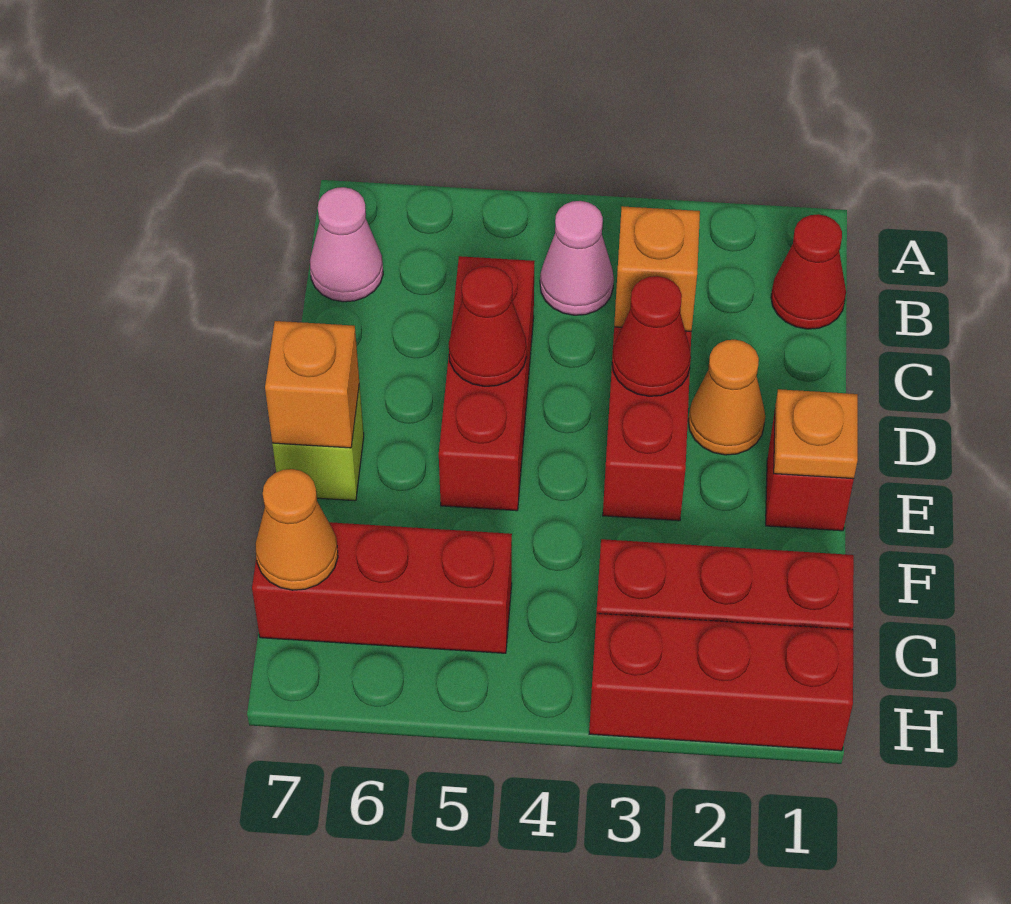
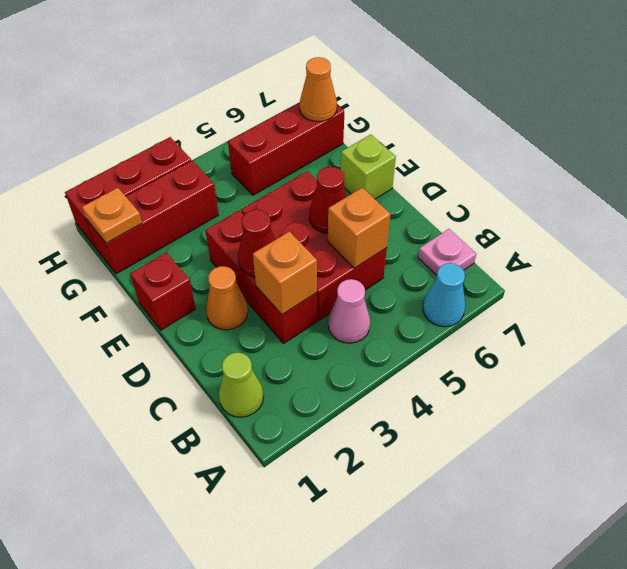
none -> cyan 1x1 cone [423,263,465,327]
red 1x1 cone [771,214,846,329] -> lime 1x1 cone [219,353,264,417]
pink 1x1 cone [310,187,383,302] -> pink 1x1 plate [418,229,476,275]
red 1x3 brick [439,256,535,511] -> red 2x3 brick [241,171,387,320]
orange 1x1 plate [774,389,858,479] -> orange 1x1 plate moved to [82,188,142,243]
orange 1x1 brick [265,321,359,448] -> orange 1x1 brick moved to [328,188,391,268]

